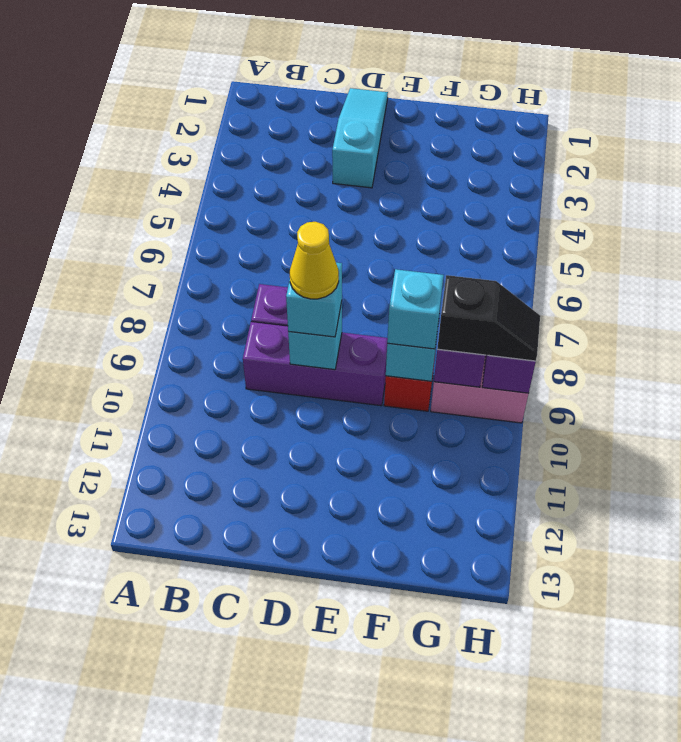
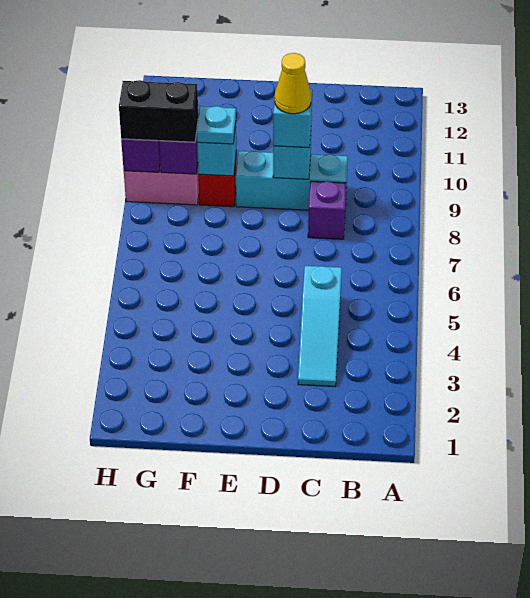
purple 1x3 brick [243,322,388,406] -> cyan 1x3 brick [236,151,348,210]
cyan 1x3 slope [332,88,388,188] -> cyan 1x3 slope moved to [298,266,342,386]
cyan 1x1 brick [387,269,444,349] -> cyan 1x1 plate [197,106,236,144]
black 1x2 slope [437,275,540,361] -> black 1x2 brick [119,80,198,142]

